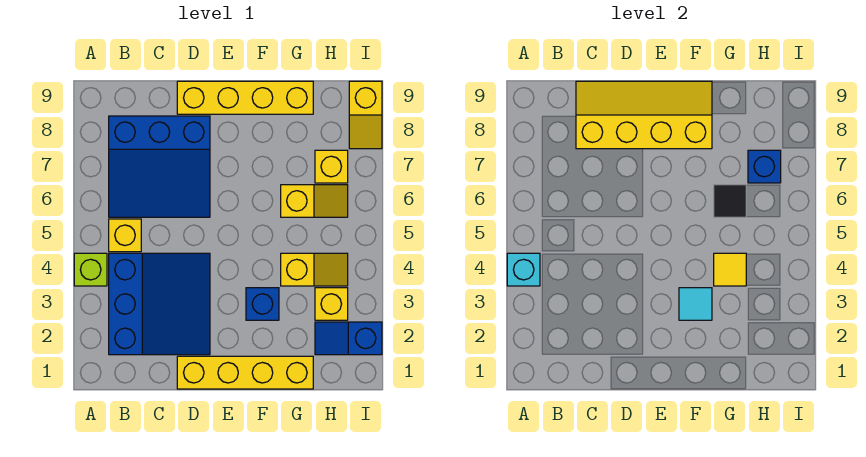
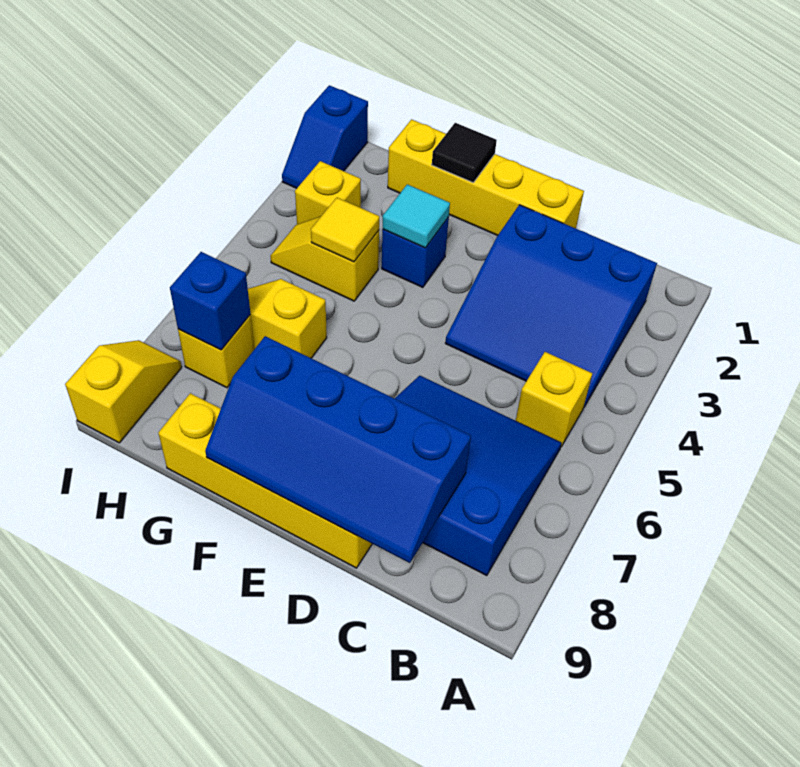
lime 1x1 brick [74,253,107,286] -> none
cyan 1x1 brick [507,253,540,286] -> none
blue 3x3 slope [109,253,210,355] -> blue 3x3 slope turned to [445,205,657,407]
yellow 2x4 slope [576,81,712,149] -> blue 2x4 slope [205,336,471,563]
black 1x1 tile [714,185,746,217] -> black 1x1 tile moved to [432,123,497,183]
blue 1x2 slope [315,322,382,355] -> blue 1x2 slope turned to [282,85,368,188]

